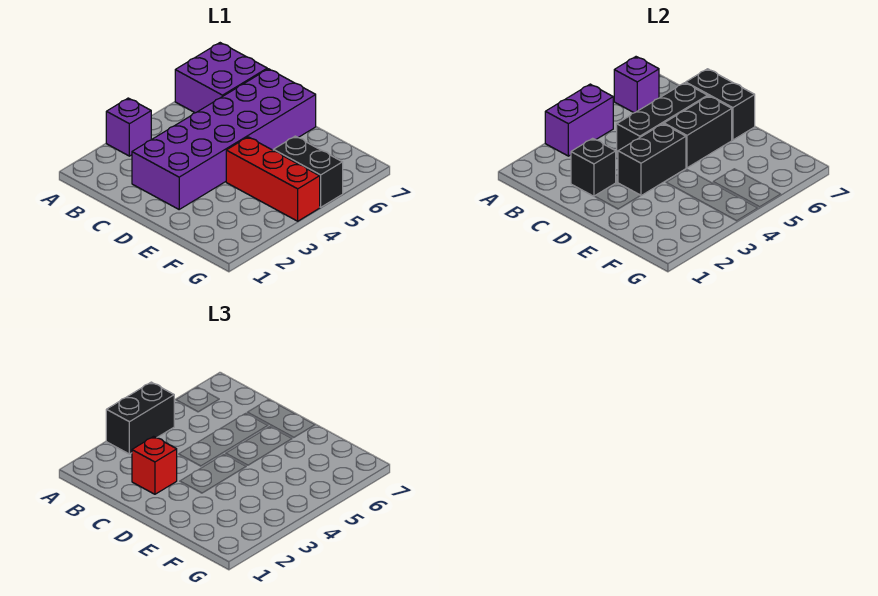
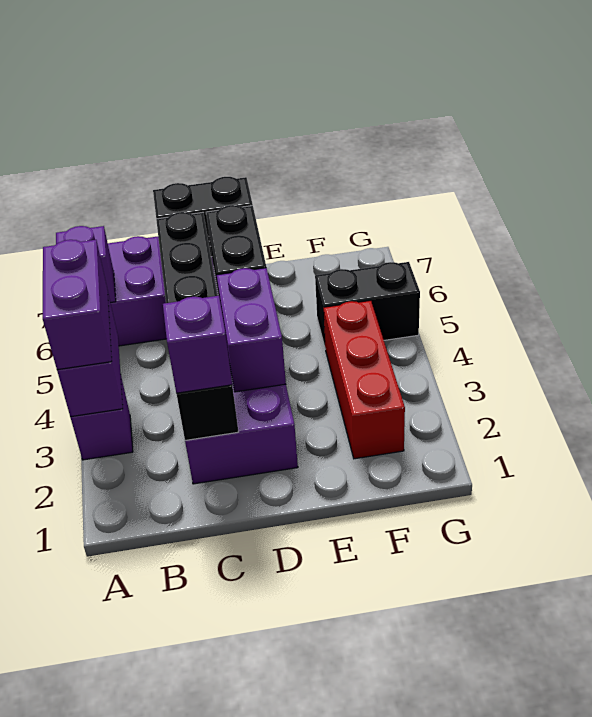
black 1x2 brick [106,382,174,454] -> purple 1x2 brick [43,240,112,370]
red 1x1 brick [132,436,177,494] -> purple 1x1 brick [163,296,232,393]
black 1x2 brick [618,124,686,196] -> purple 1x2 brick [217,268,286,392]
red 1x3 brick [226,137,320,221] -> red 1x3 brick turned to [324,300,405,459]

